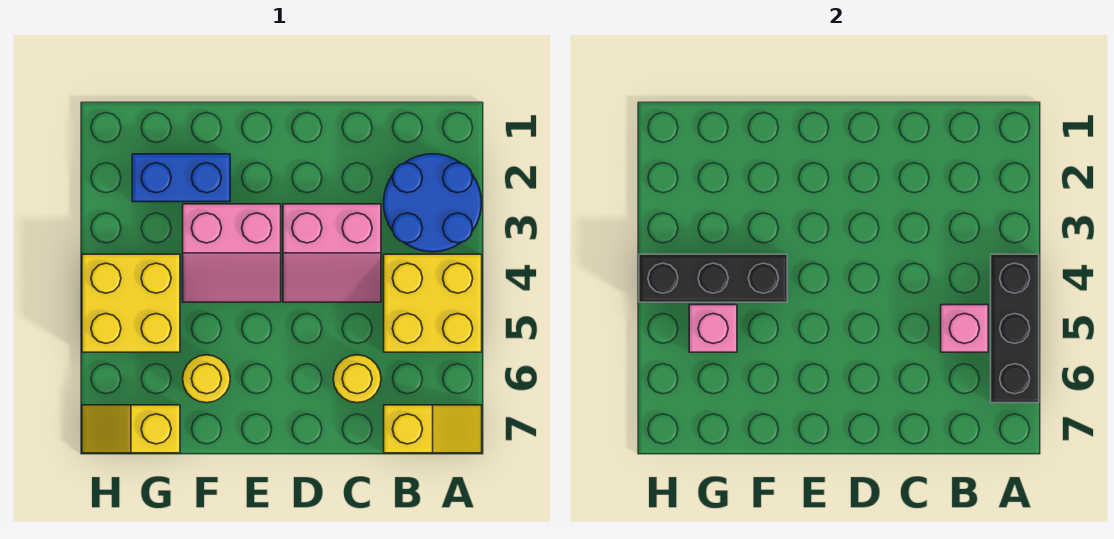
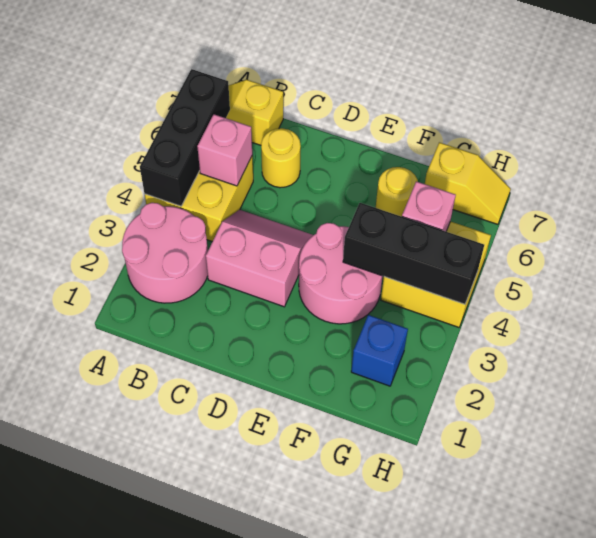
blue 2x2 round brick [384,154,482,252] -> pink 2x2 round brick [122,203,208,303]
pink 2x2 slope [183,204,281,302] -> pink 2x2 round brick [299,223,383,324]
blue 1x2 brick [132,154,230,202] -> blue 1x1 brick [351,315,408,386]

